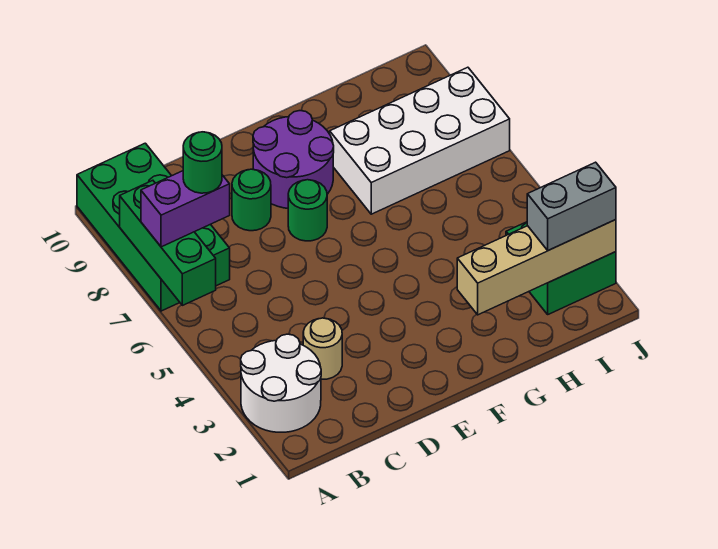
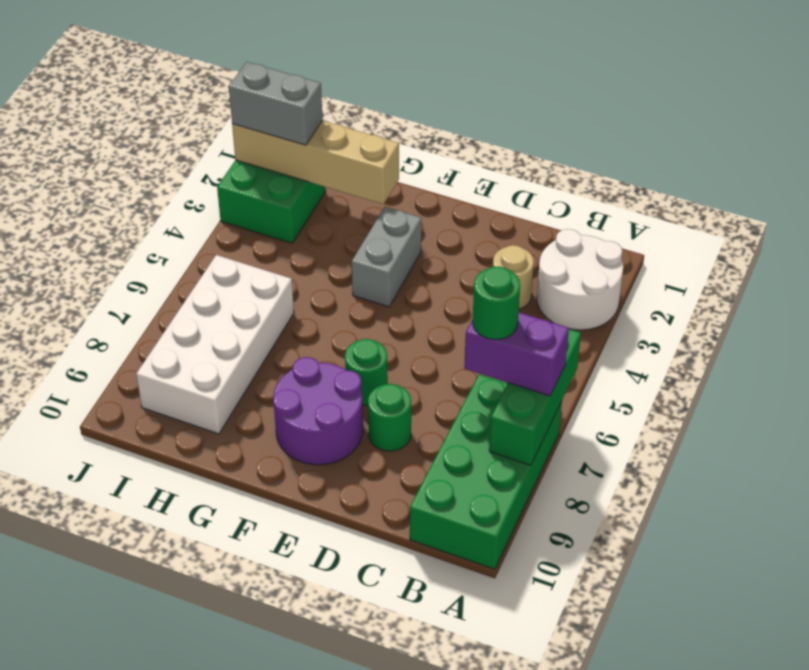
none -> grey 1x2 brick [352,207,421,307]
white 2x4 brick [330,67,510,214] -> white 2x4 brick turned to [136,255,294,434]

